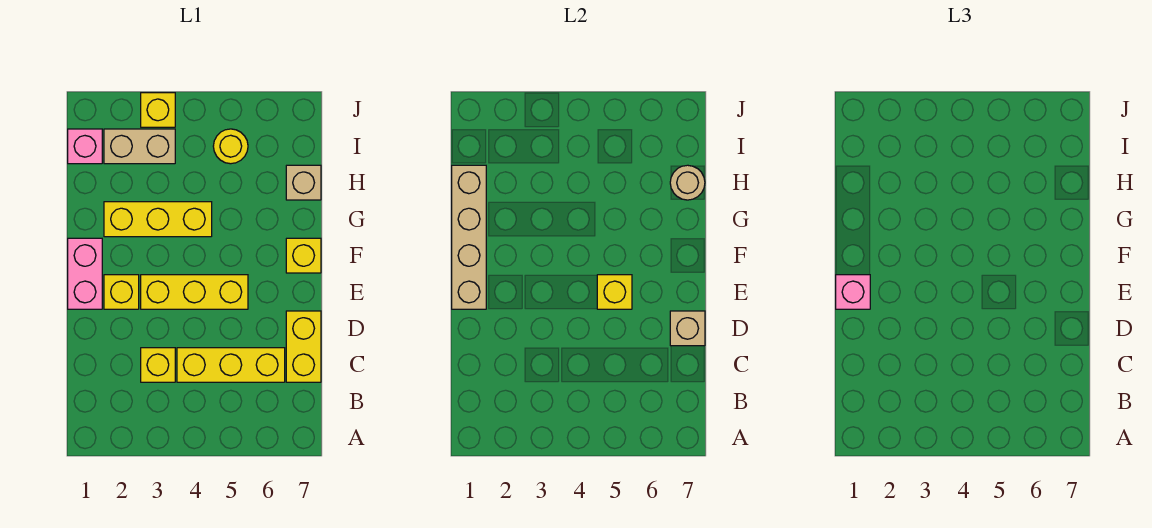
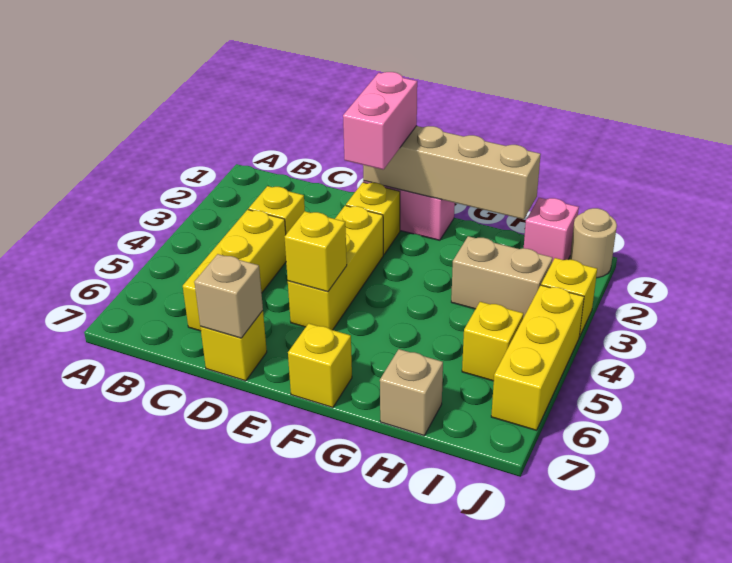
yellow 1x2 brick [286,311,321,382] -> yellow 1x1 brick [200,311,267,381]
pink 1x1 brick [836,275,870,309] -> pink 1x2 brick [343,72,417,170]
yellow 1x3 brick [104,202,212,237] -> yellow 1x3 brick moved to [491,285,584,430]
tan 1x1 round brick [670,165,705,200] -> tan 1x1 round brick moved to [570,208,617,278]
tan 1x2 brick [104,129,175,164] -> tan 1x2 brick turned to [451,236,552,318]
yellow 1x1 round brick [213,129,248,164] -> yellow 1x1 brick [462,302,523,381]

